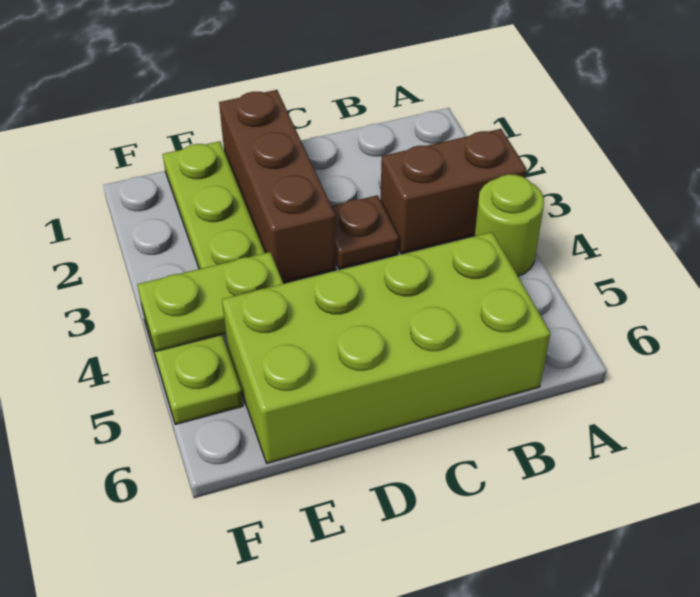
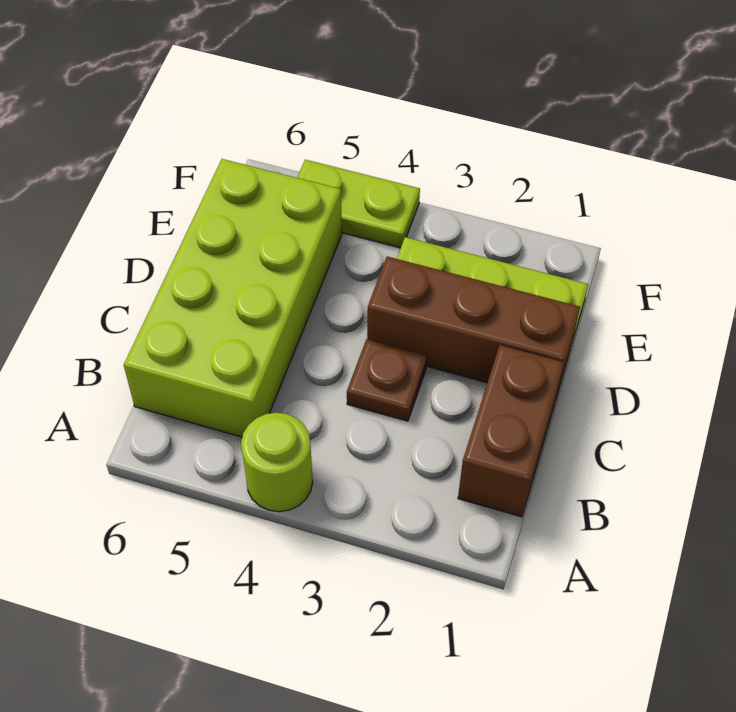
brown 1x2 brick [380,129,527,254] -> brown 1x2 brick moved to [458,345,564,517]
lime 1x2 plate [137,252,283,351] -> none

